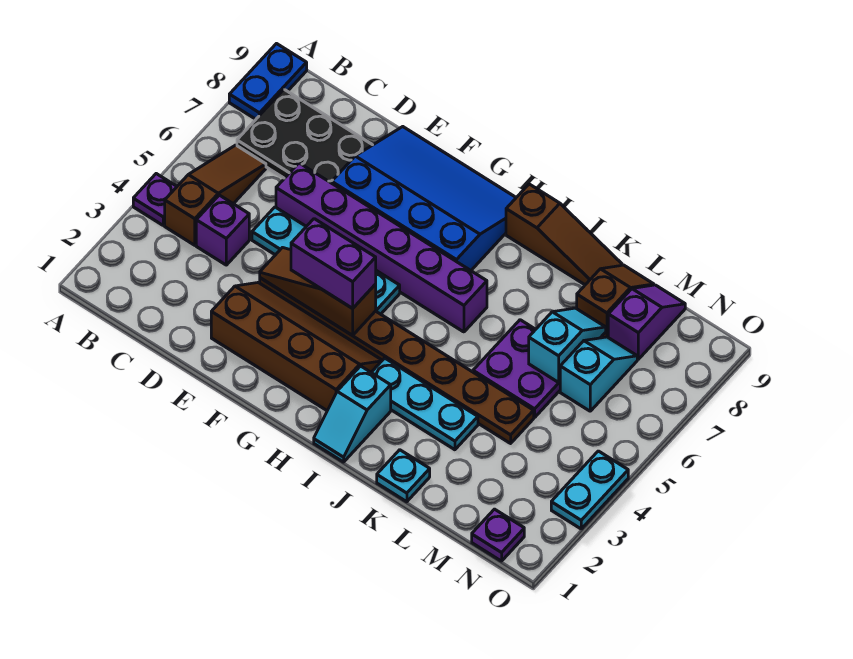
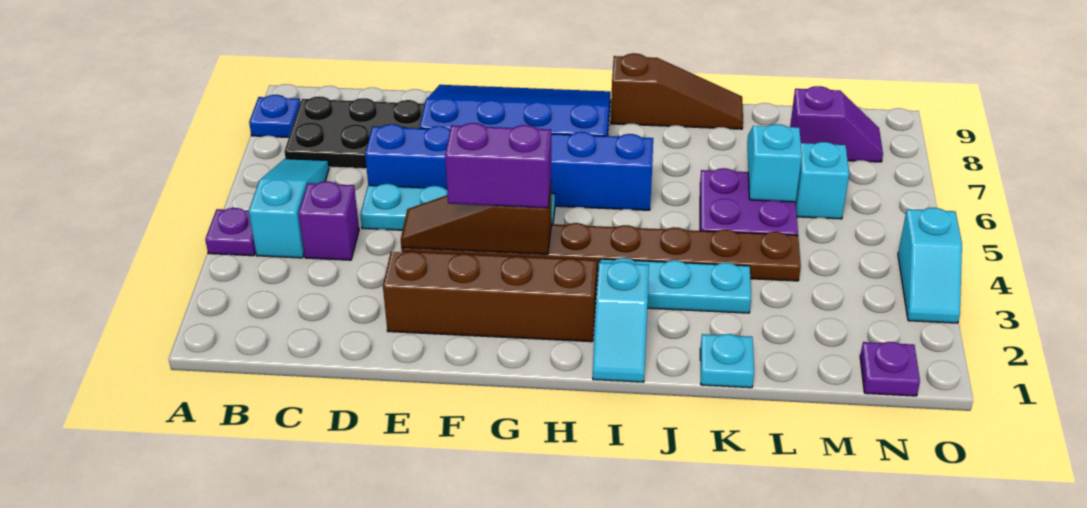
blue 1x2 plate [229,44,307,119] -> blue 1x1 plate [249,95,300,137]
brown 1x3 slope [165,145,266,245] -> cyan 1x3 slope [249,159,329,258]
purple 1x6 brick [276,163,487,332] -> blue 1x6 brick [365,124,653,210]
brown 1x2 slope [577,265,654,338] -> none
purple 1x2 slope [608,285,685,359] -> purple 1x2 slope turned to [790,86,883,162]
cyan 1x2 plate [551,451,628,529] -> cyan 1x2 slope [898,208,962,323]

